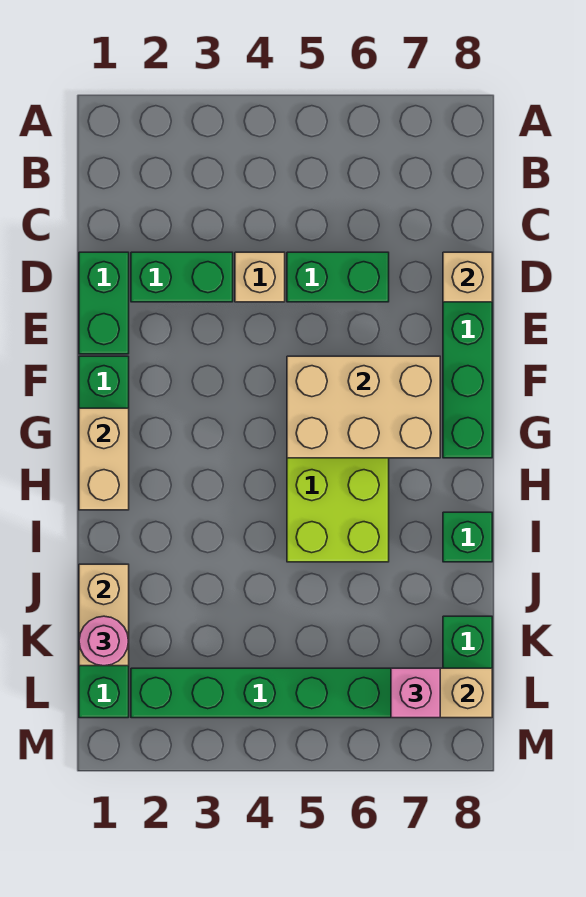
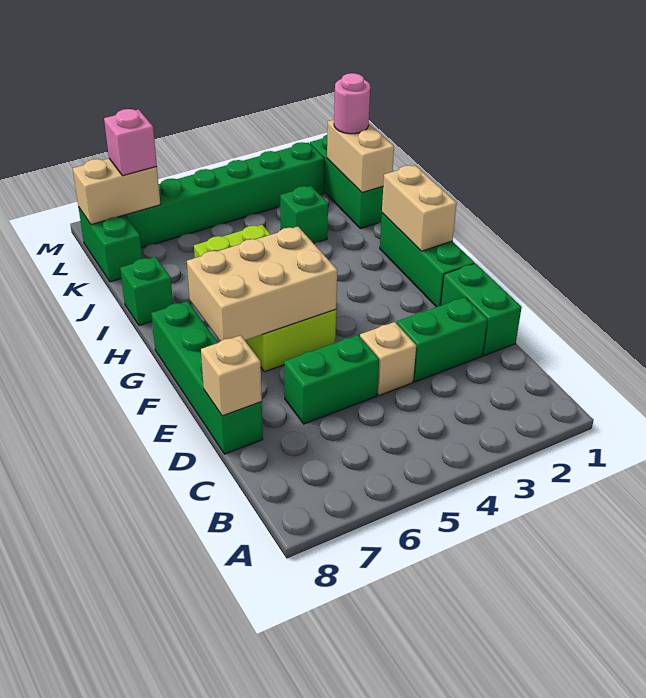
none -> green 1x1 brick [280,186,328,243]

